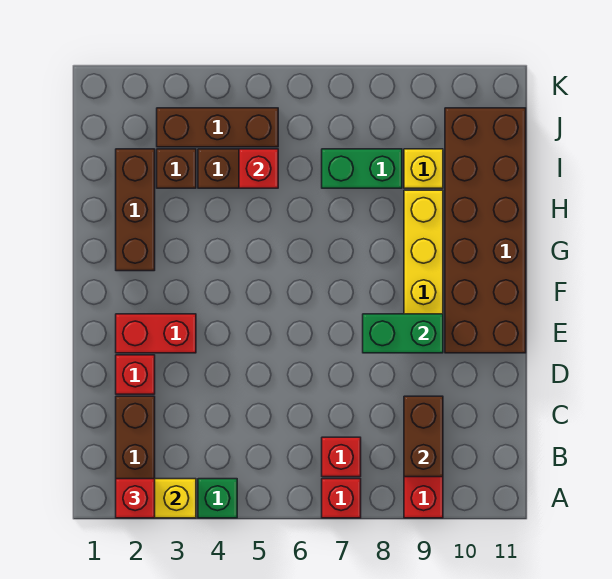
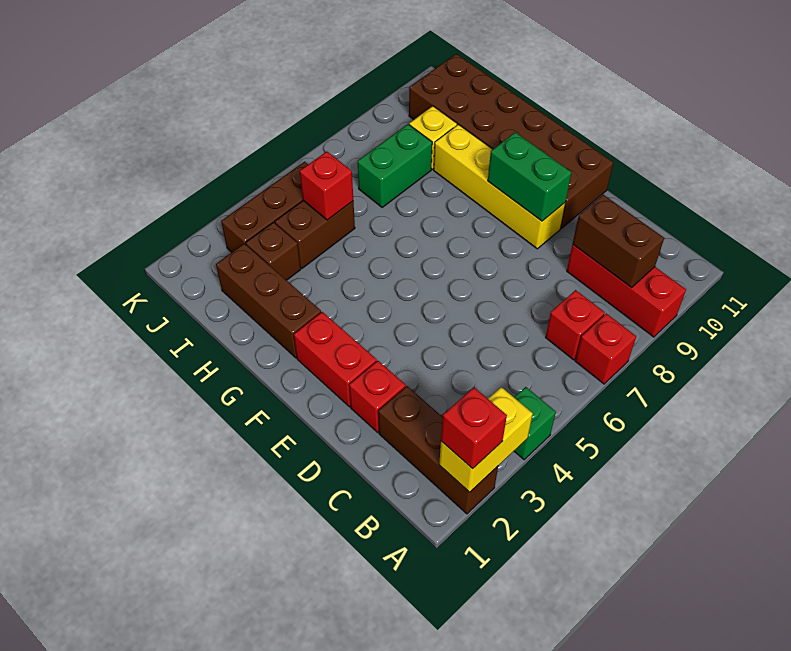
red 1x2 brick [116,314,196,353] -> red 1x2 brick turned to [294,312,377,407]
green 1x2 brick [363,314,443,353] -> green 1x2 brick turned to [488,132,571,221]

